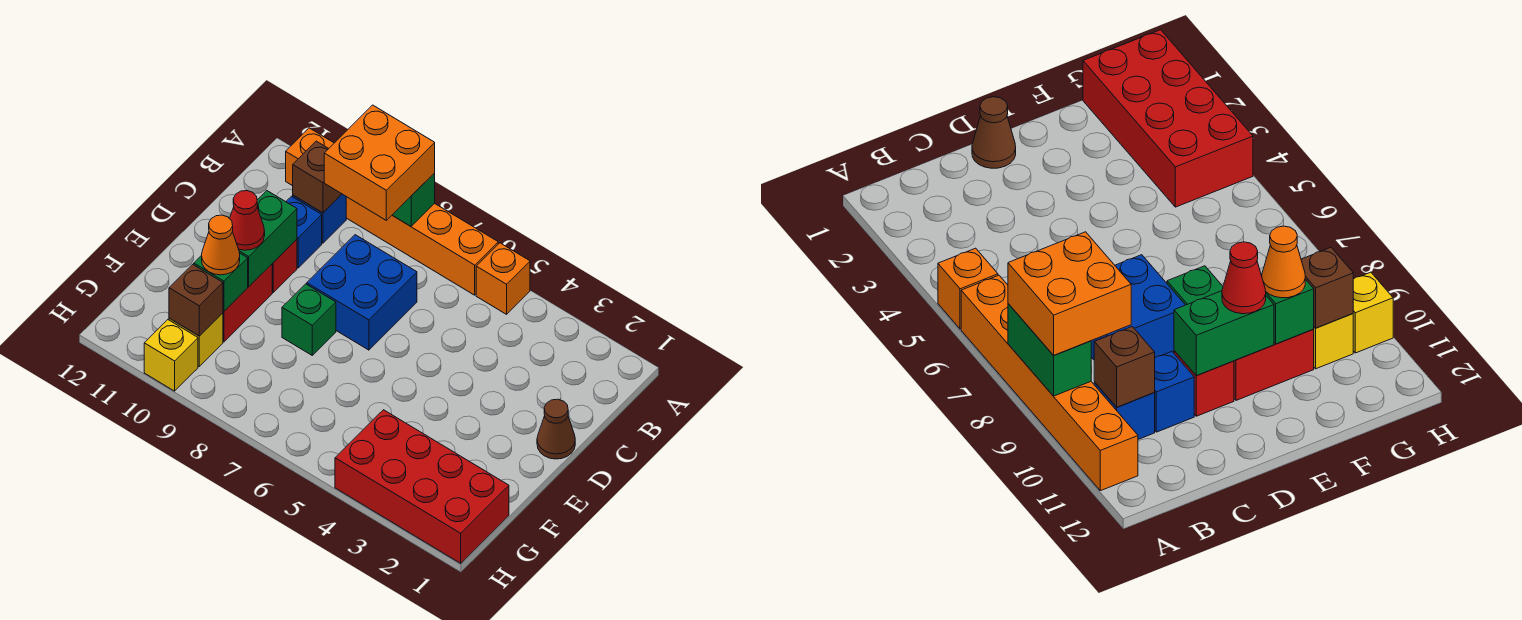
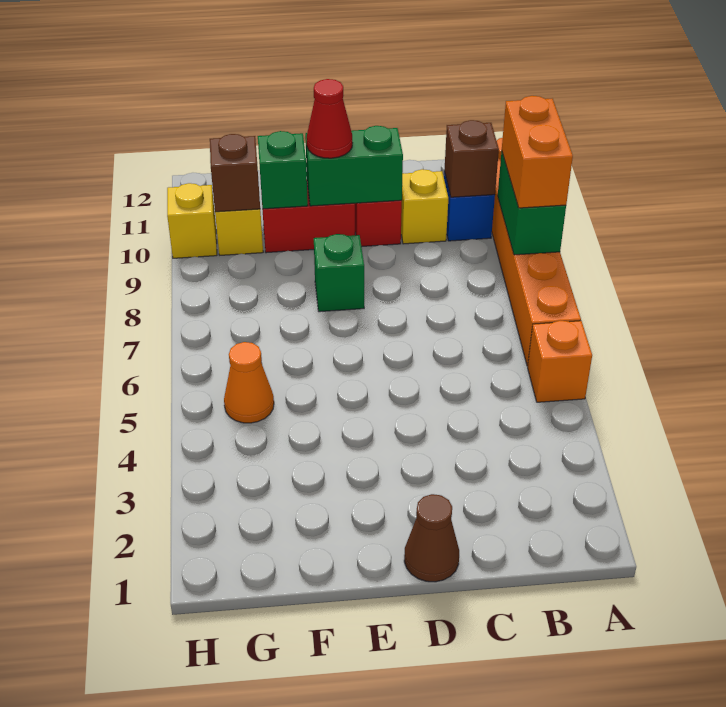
orange 2x2 brick [324,105,435,220] -> orange 1x2 brick [502,96,573,208]
blue 2x2 brick [307,235,417,350] -> none
blue 1x1 brick [286,196,322,268] -> yellow 1x1 brick [401,169,448,244]
orange 1x1 cone [202,215,240,275] -> orange 1x1 cone moved to [224,342,274,423]
red 2x4 brick [335,410,509,563] -> none

